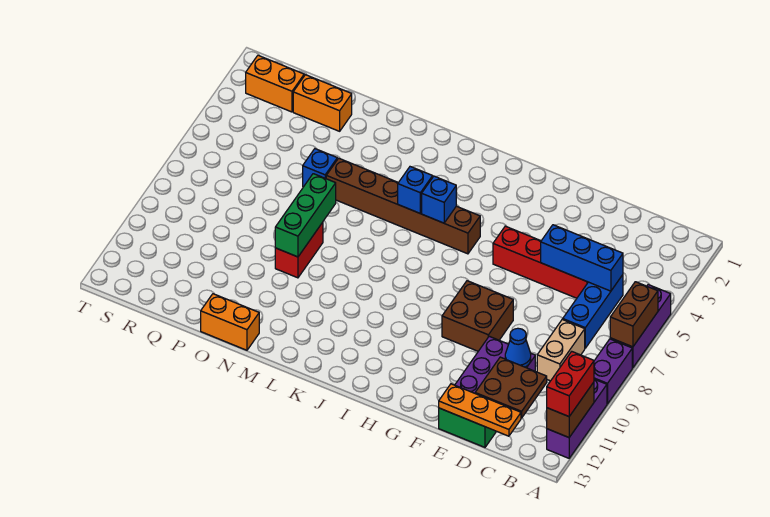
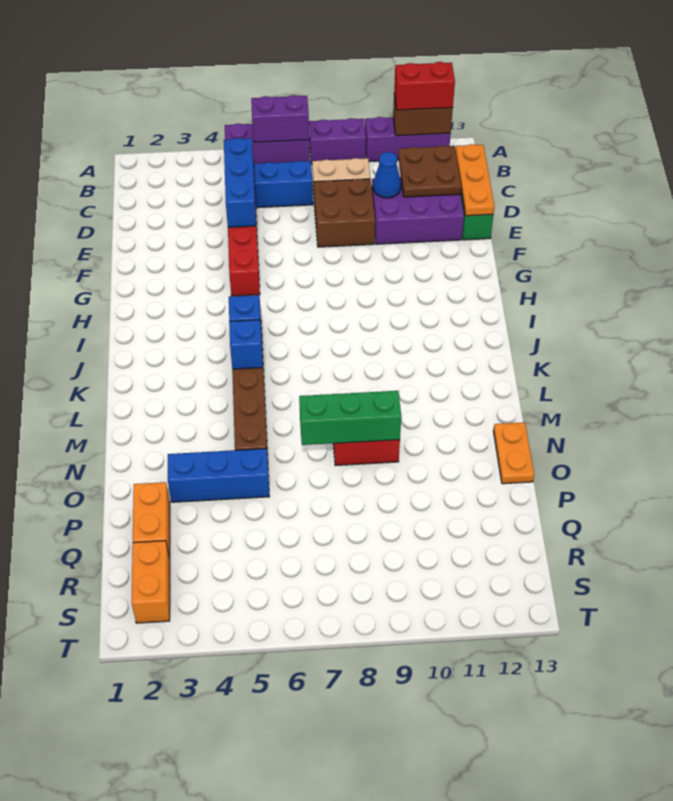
brown 1x2 brick [610,282,658,347] -> purple 1x2 brick [251,95,309,142]
brown 2x2 brick [442,281,513,351] -> brown 2x2 brick moved to [314,179,375,247]
orange 1x2 brick [201,294,259,350] -> orange 1x2 plate [493,422,534,484]
blue 1x1 brick [303,149,337,187] -> blue 1x3 brick [168,449,270,502]

